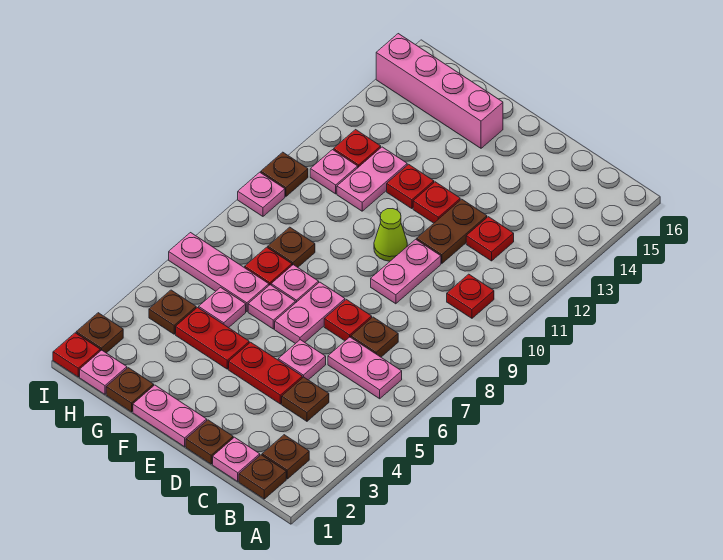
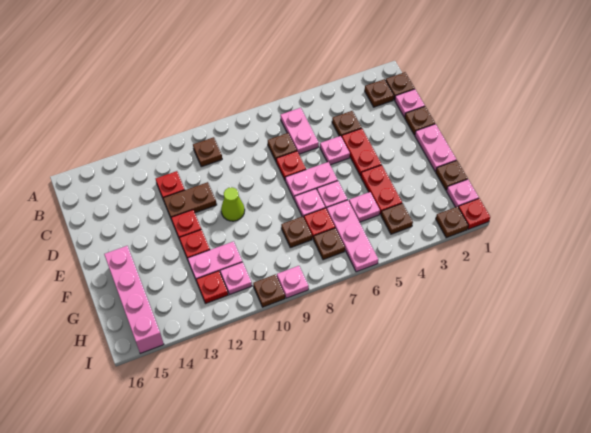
red 1x1 plate [447,274,494,318] -> brown 1x1 plate [193,137,222,167]
pink 1x2 plate [371,239,441,304] -> none
none -> brown 1x1 plate [314,228,345,260]

